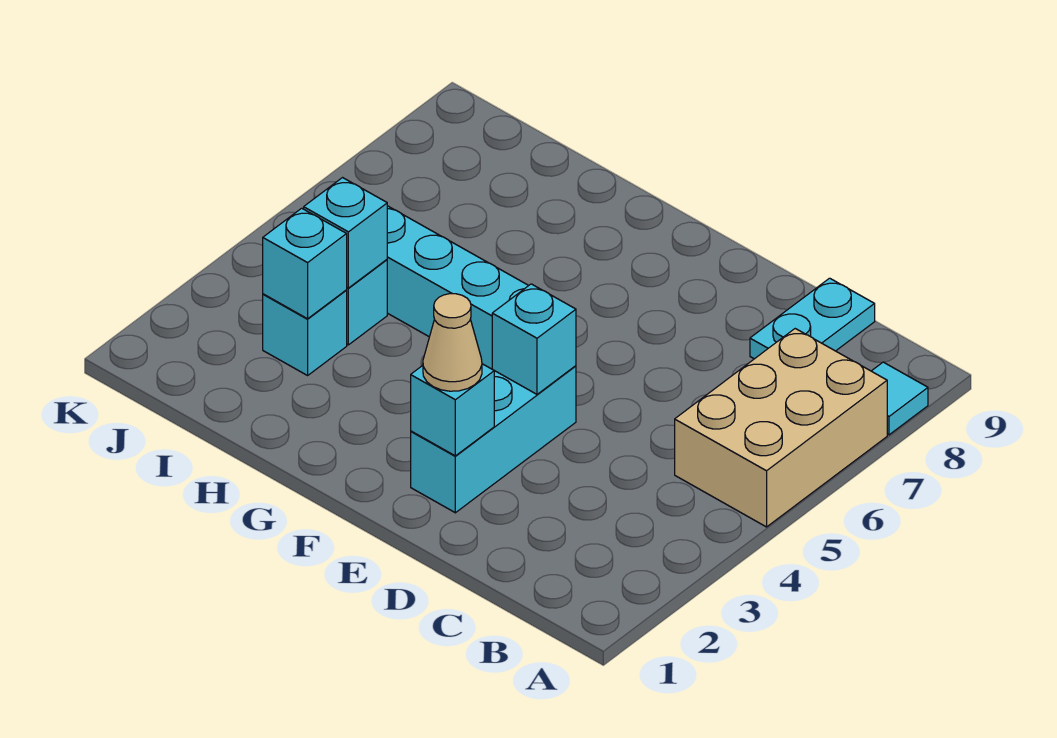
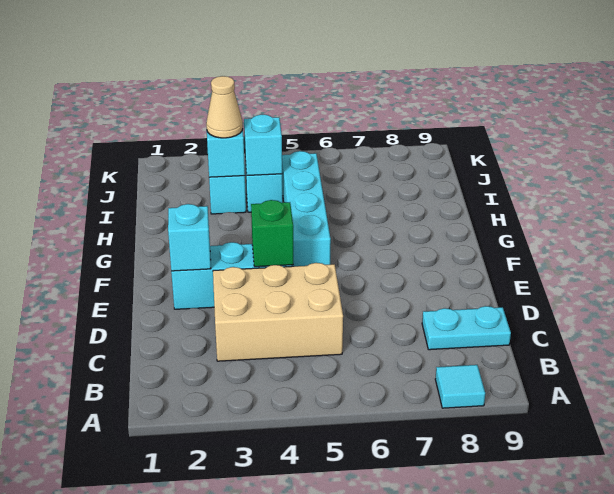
tan 2x3 brick [675,329,887,527] -> tan 2x3 brick moved to [213,263,343,361]
tan 1x1 cone [423,294,482,391] -> tan 1x1 cone moved to [206,76,243,138]
cyan 1x1 brick [492,284,576,394] -> green 1x1 brick [251,200,294,267]

